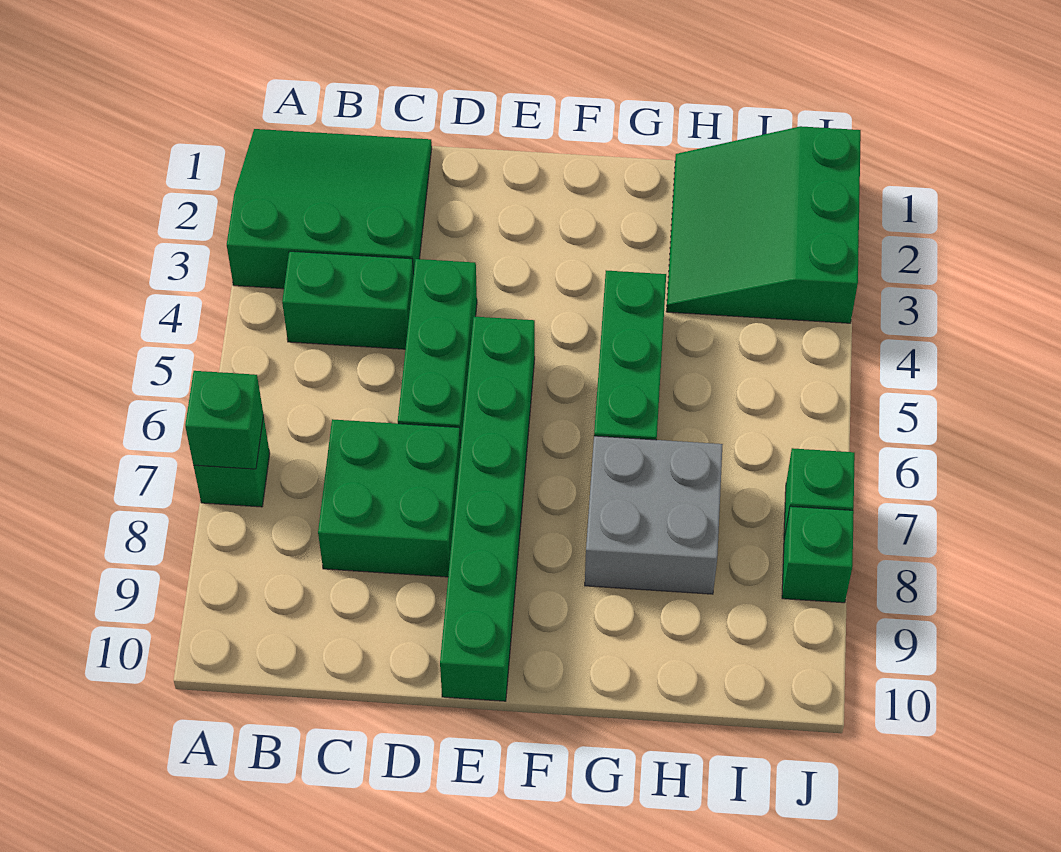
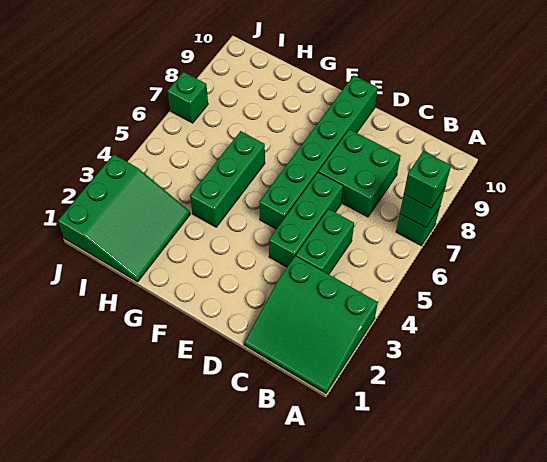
green 1x2 brick [282,251,414,349] -> green 1x2 brick turned to [296,209,354,274]
grey 2x2 brick [585,436,723,594] -> none
green 1x1 brick [782,506,854,603] -> green 1x1 brick moved to [404,151,451,208]

